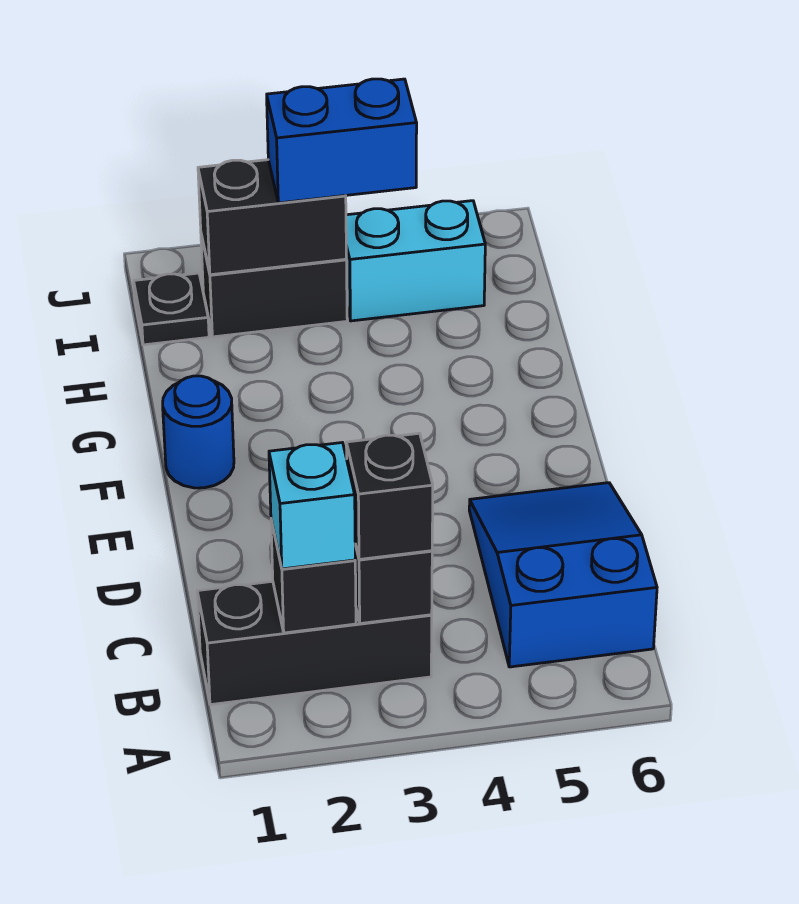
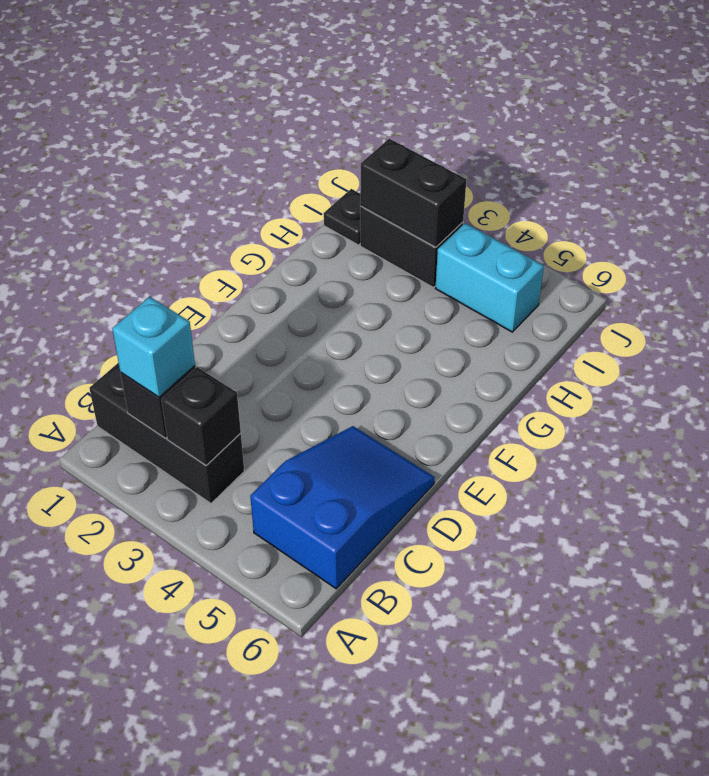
black 1x1 brick [346,433,433,560] -> none
blue 1x1 round brick [163,376,234,488] -> none
blue 1x2 brick [267,79,417,203] -> none

